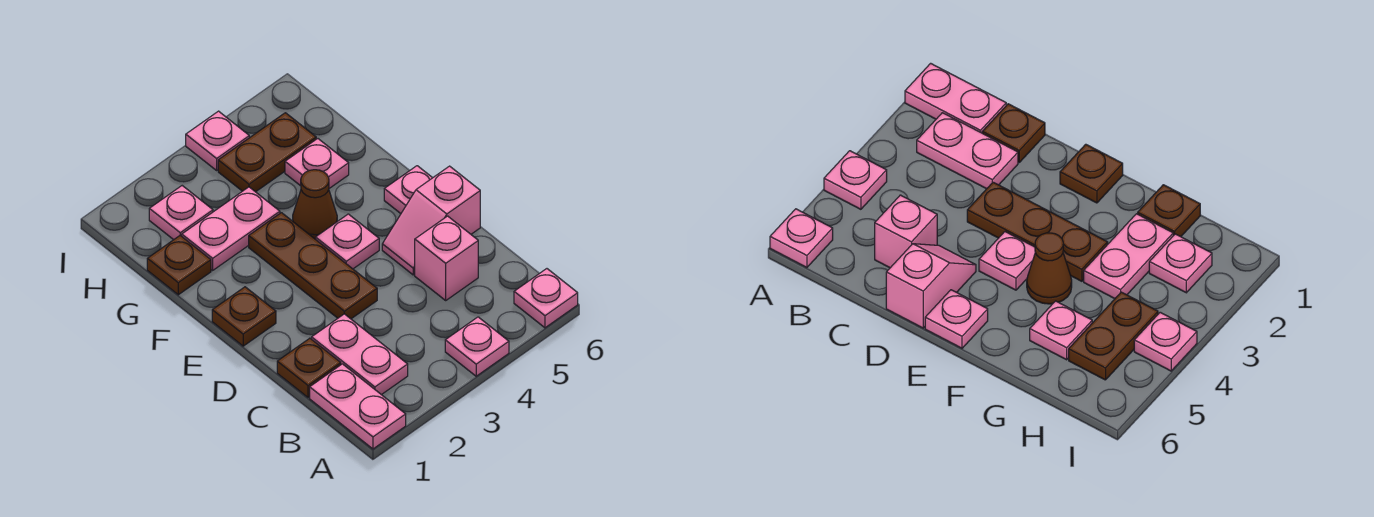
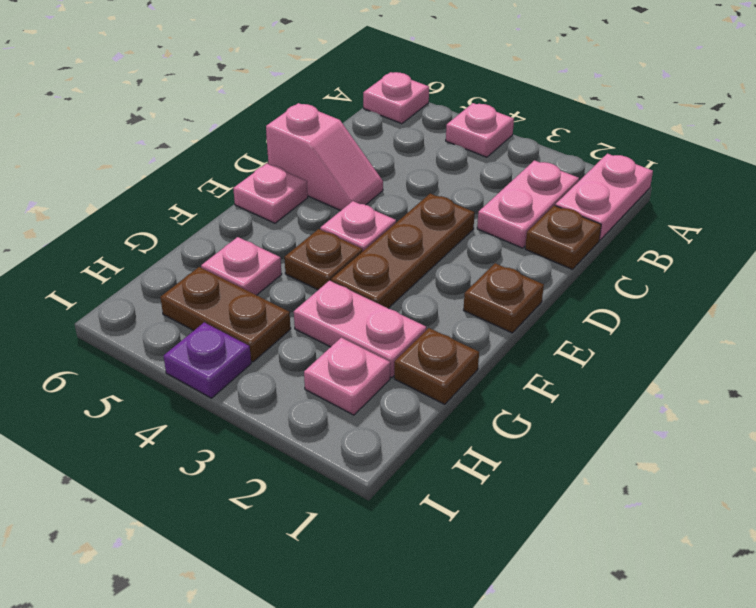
pink 1x1 brick [415,216,478,300] -> none
brown 1x1 cone [293,170,337,239] -> brown 1x1 plate [284,229,363,290]
pink 1x1 plate [186,111,249,170] -> purple 1x1 plate [164,322,251,398]

